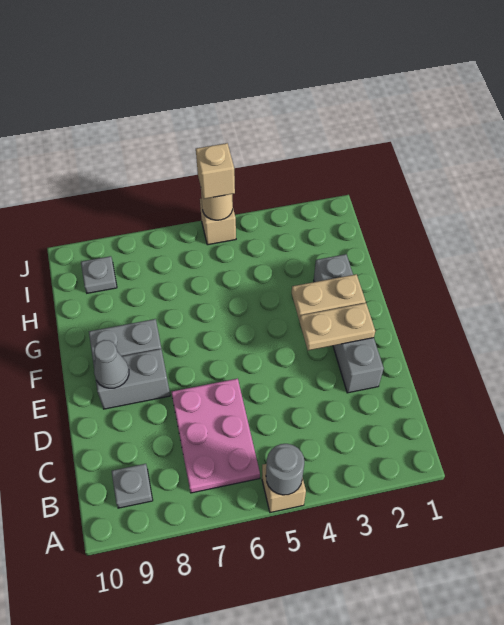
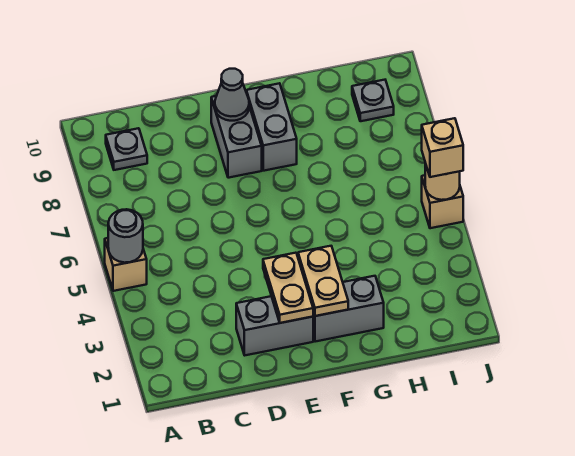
pink 2x3 plate [171,379,260,493] -> none

